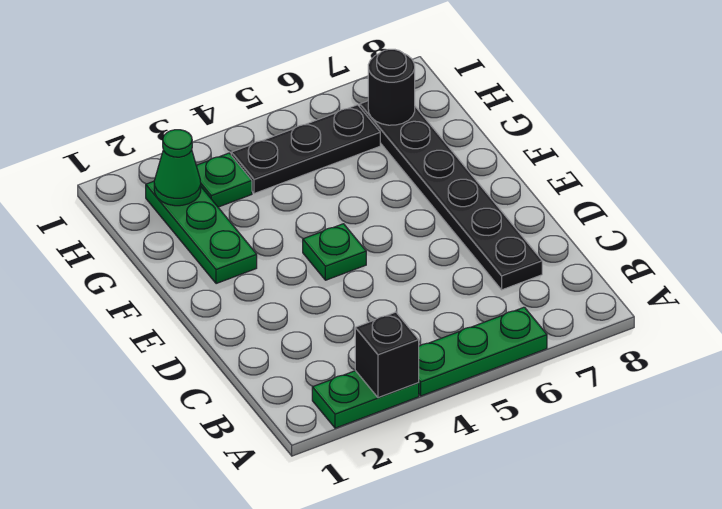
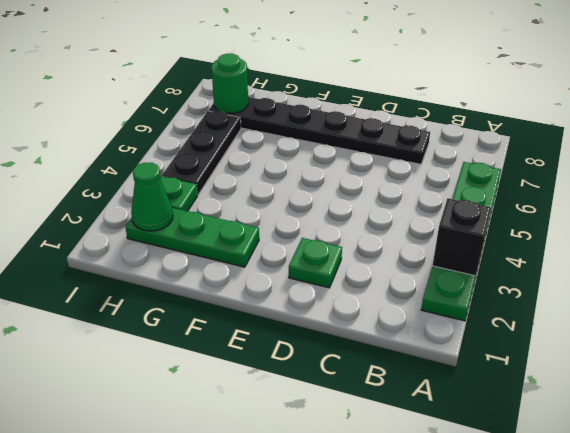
green 1x1 plate [303,224,366,280] -> green 1x1 plate moved to [289,238,342,288]
black 1x1 round brick [368,49,415,125] -> green 1x1 round brick [211,54,248,113]

